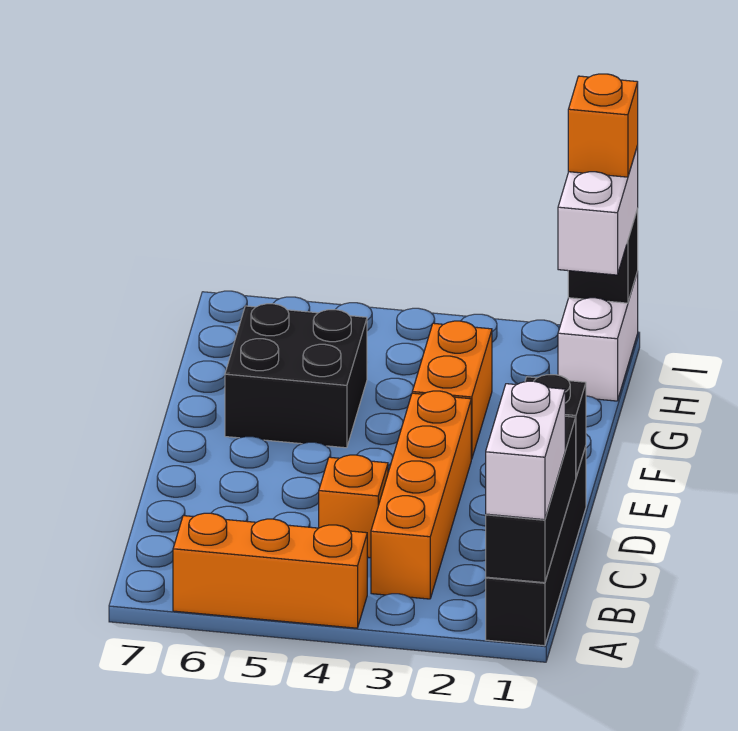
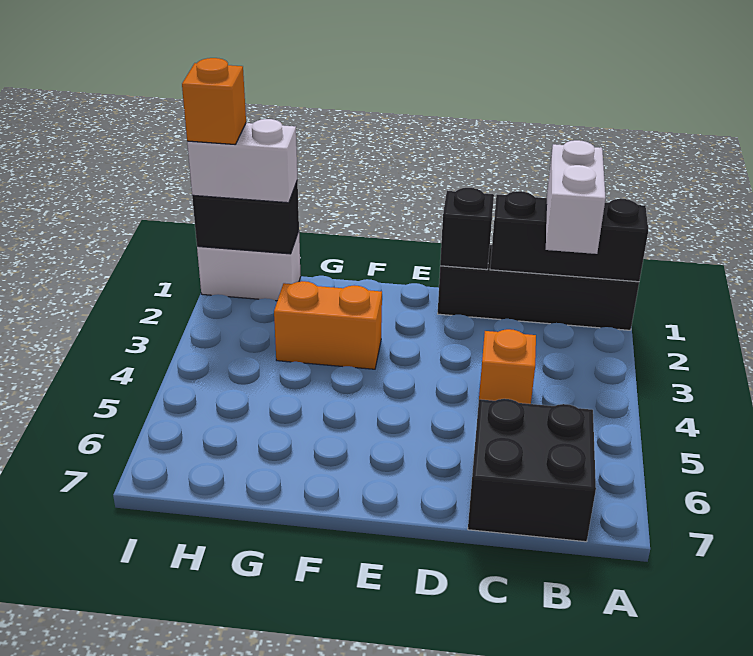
white 1x2 brick [486,381,565,520] -> white 1x2 brick turned to [546,140,606,254]
orange 1x3 brick [173,513,367,628] -> none
orange 1x4 brick [371,391,471,599] -> none
black 2x2 brick [225,304,367,448] -> black 2x2 brick moved to [468,399,596,542]
black 1x1 brick [568,209,638,303] -> black 1x2 brick [192,180,299,254]

